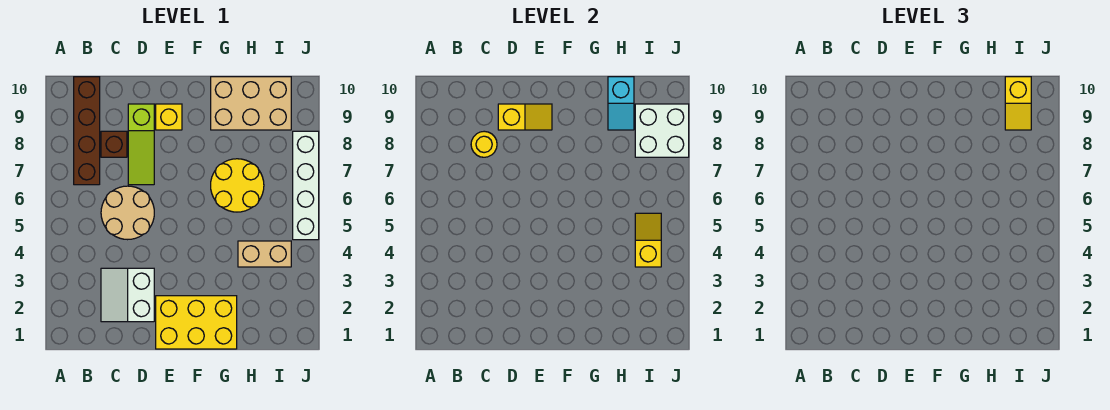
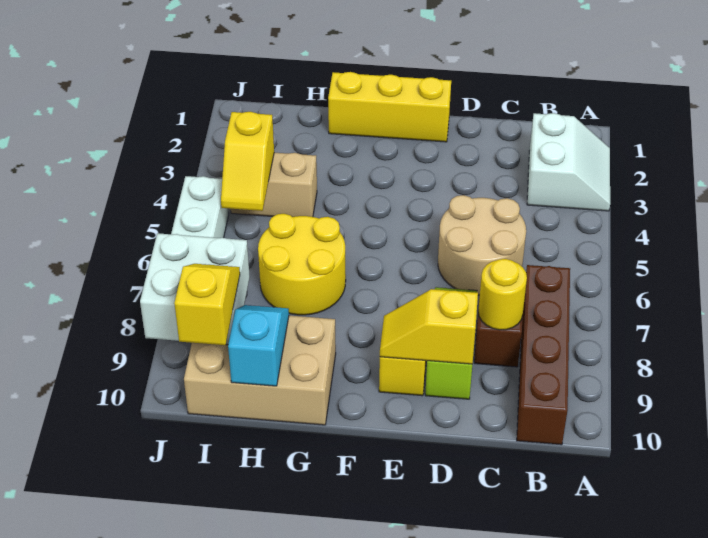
white 2x2 slope [101,268,154,322] -> white 2x2 slope moved to [527,113,610,211]
yellow 2x3 brick [156,296,237,349] -> yellow 1x3 brick [328,72,451,142]

